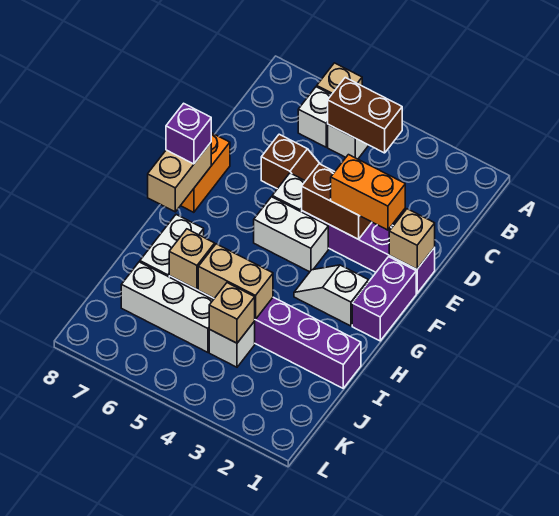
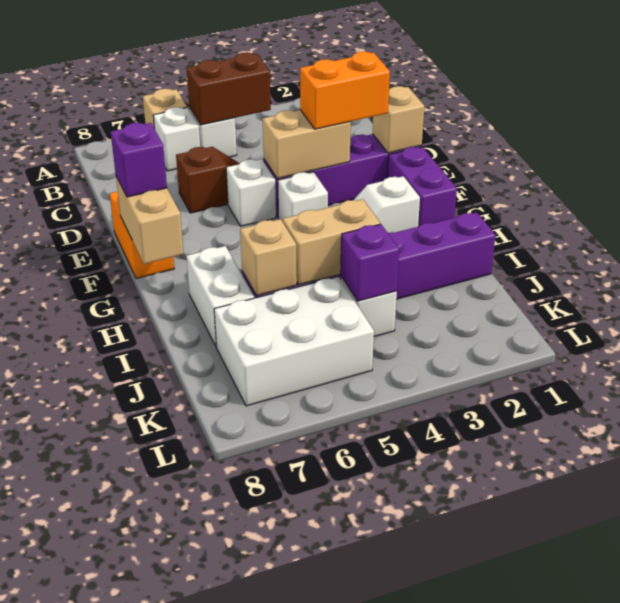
brown 1x2 brick [302,164,372,239] -> tan 1x2 brick [263,110,351,179]
white 1x2 brick [254,197,328,272] -> white 1x1 brick [278,172,328,222]
tan 1x1 brick [209,283,255,343] -> purple 1x1 brick [340,224,399,301]
white 1x3 brick [121,262,213,352] -> white 2x3 brick [214,277,374,406]

